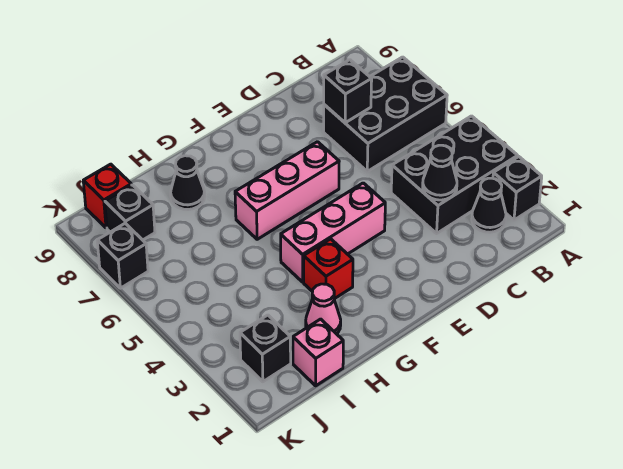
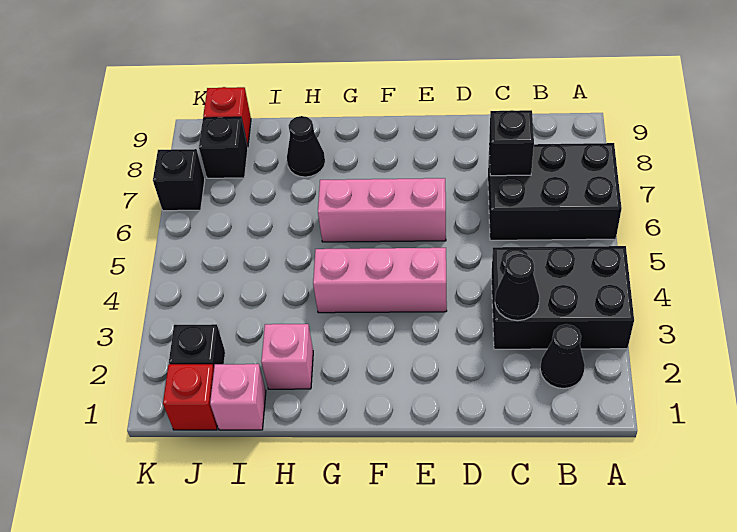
black 1x1 brick [493,157,542,220] -> none
red 1x1 brick [304,239,353,299] -> red 1x1 brick moved to [163,364,217,430]
pink 1x1 cone [306,284,341,334] -> pink 1x1 brick [261,324,313,389]

